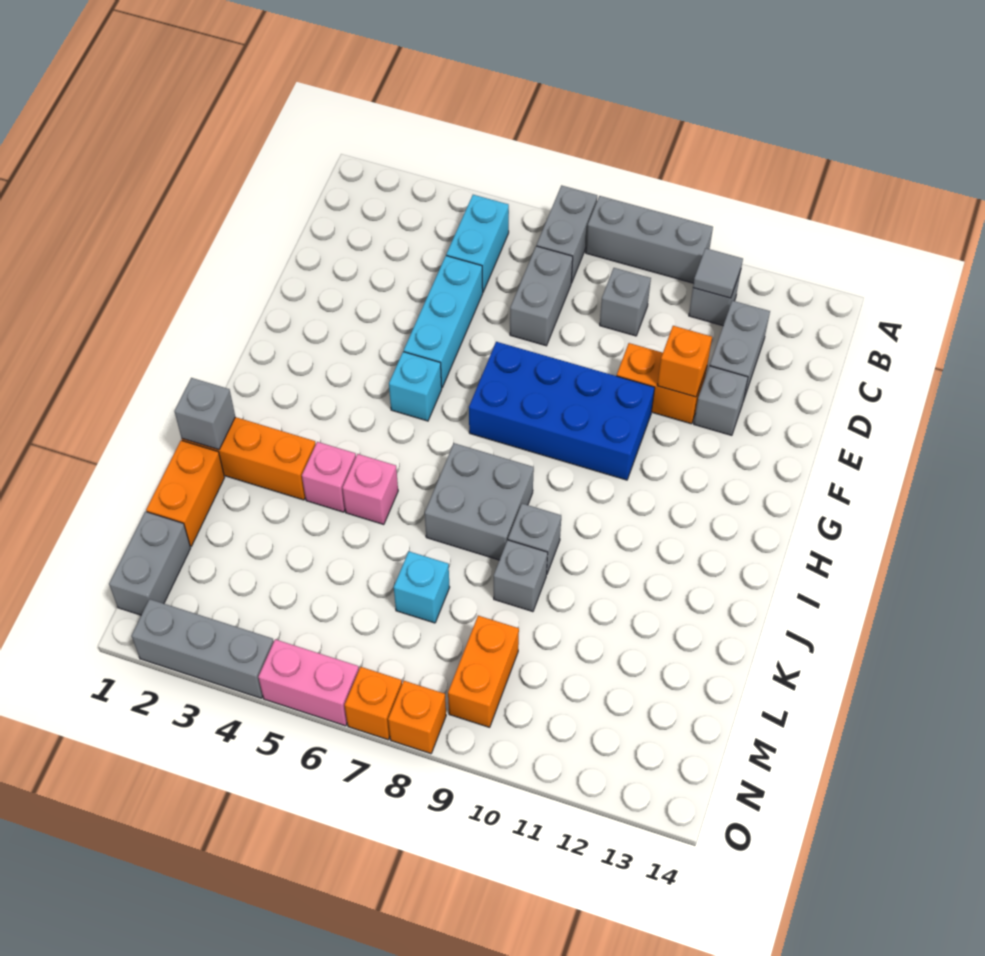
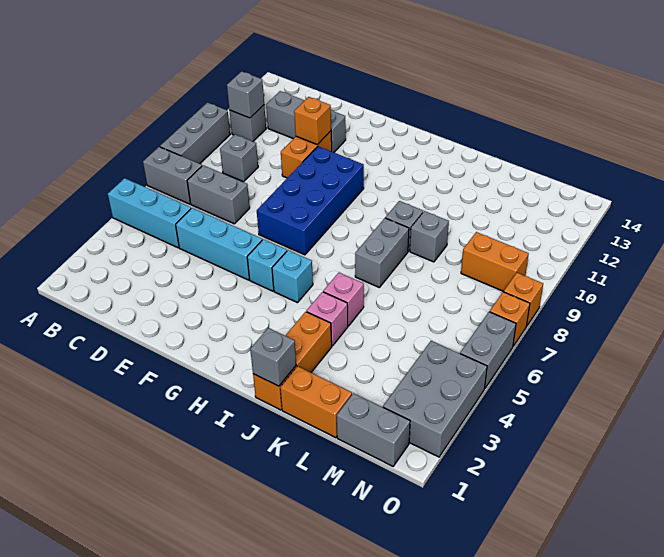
cyan 1x2 brick [446,195,509,292] -> cyan 1x3 brick [108,178,191,248]
grey 1x1 tile [693,248,743,298] -> grey 1x1 brick [227,71,264,118]
grey 2x2 brick [425,443,534,560] -> grey 1x2 brick [355,218,409,287]
cyan 1x1 brick [394,551,450,623] -> cyan 1x1 brick moved to [272,250,313,303]
grey 1x3 brick [132,599,274,698] -> grey 2x3 brick [383,341,487,457]
pink 1x2 brick [258,639,359,726] -> grey 1x2 brick [460,312,516,388]

